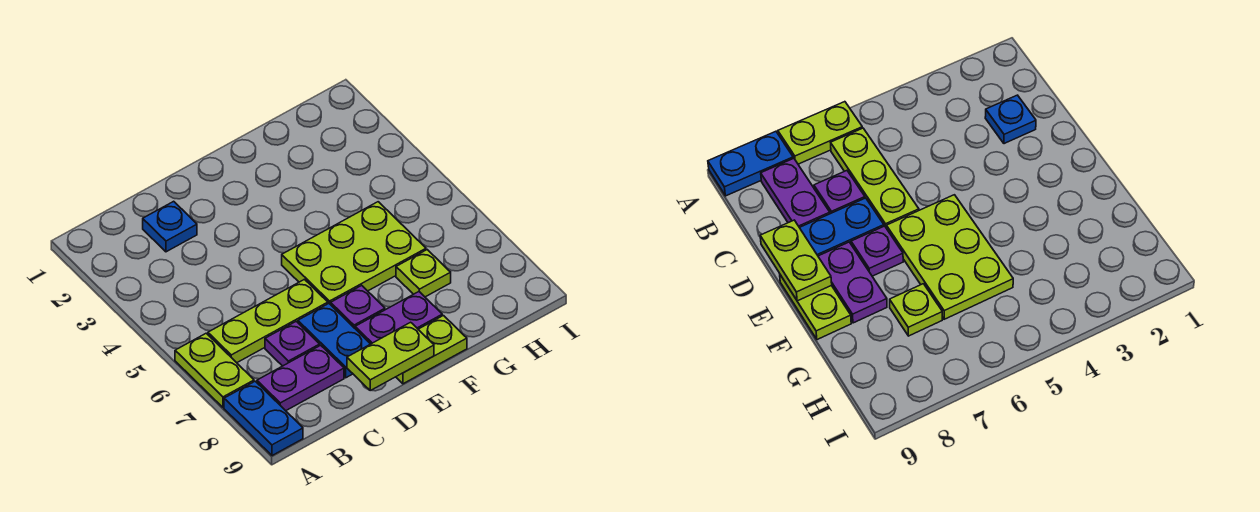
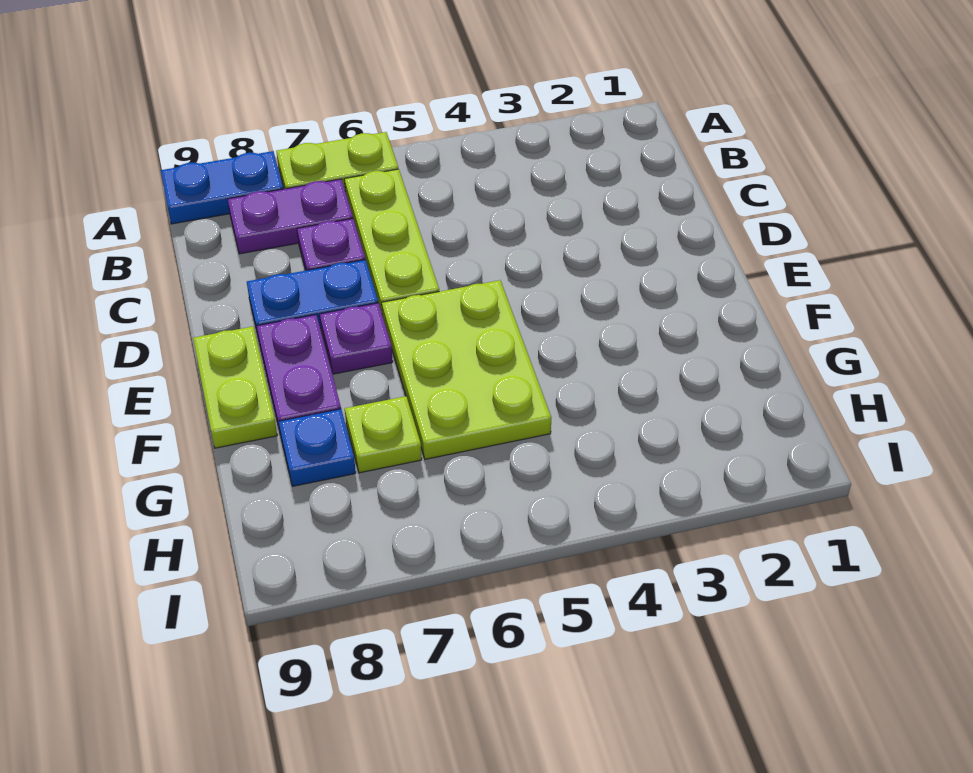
purple 1x2 plate [257,345,344,411] -> purple 1x2 plate turned to [228,179,353,254]
blue 1x1 plate [143,201,197,252] -> blue 1x1 plate moved to [279,409,356,486]
lime 1x2 plate [347,322,434,390] -> none

